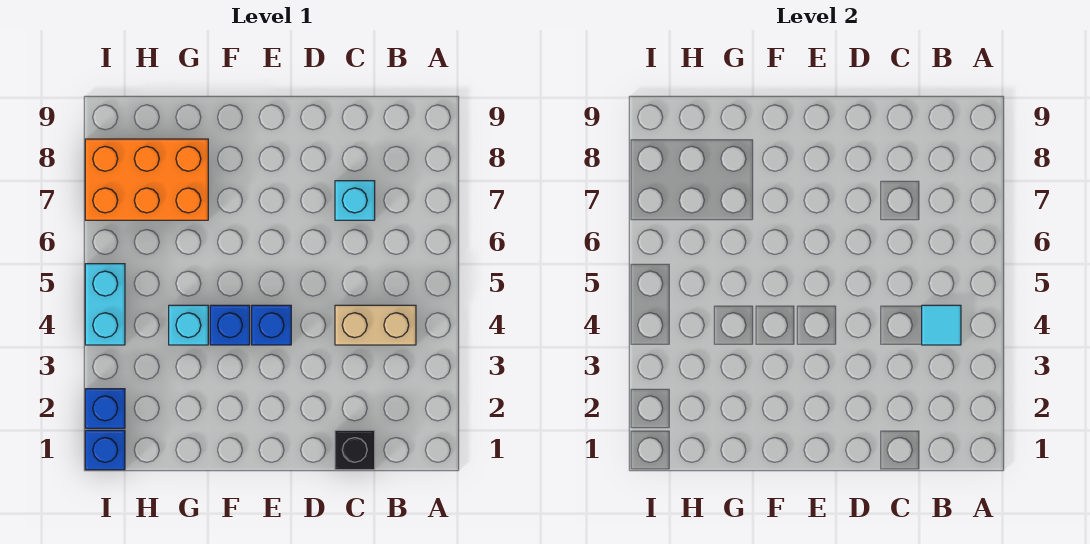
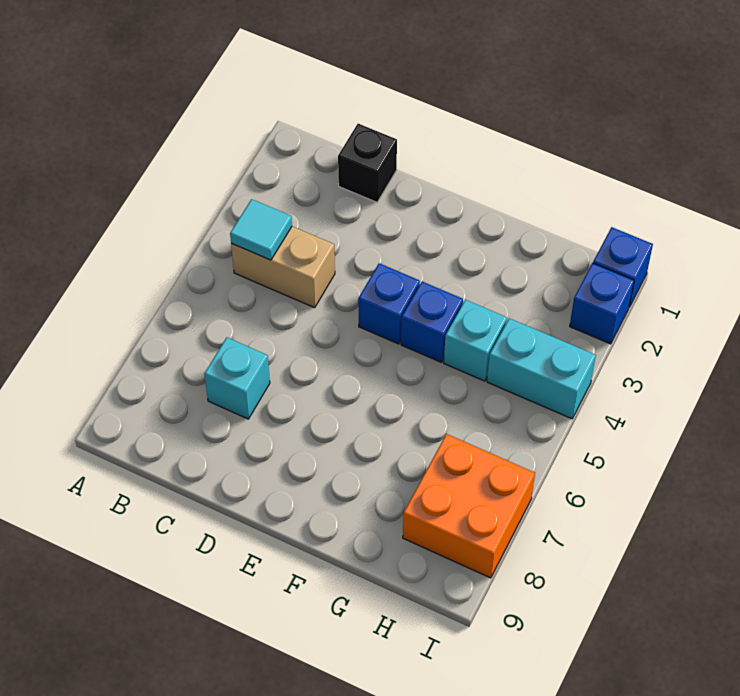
orange 2x3 brick [85,139,208,220] -> orange 2x2 brick [403,434,535,578]
cyan 1x2 brick [85,264,125,345] -> cyan 1x2 brick turned to [487,318,596,419]

